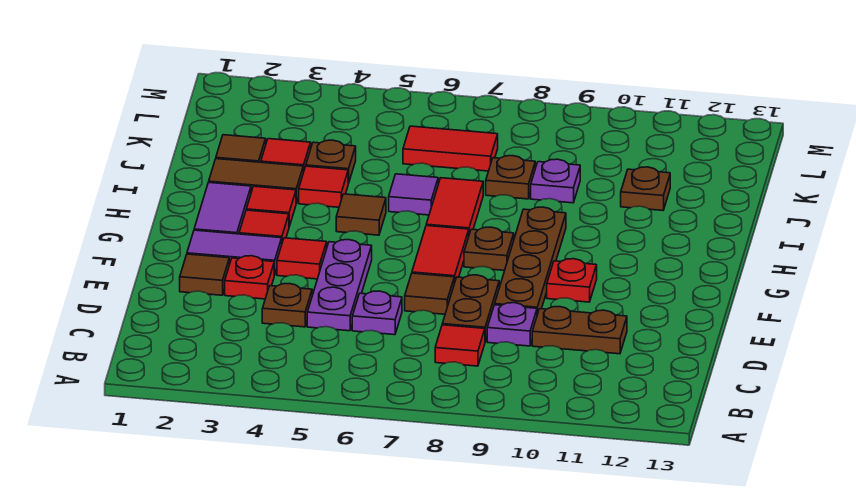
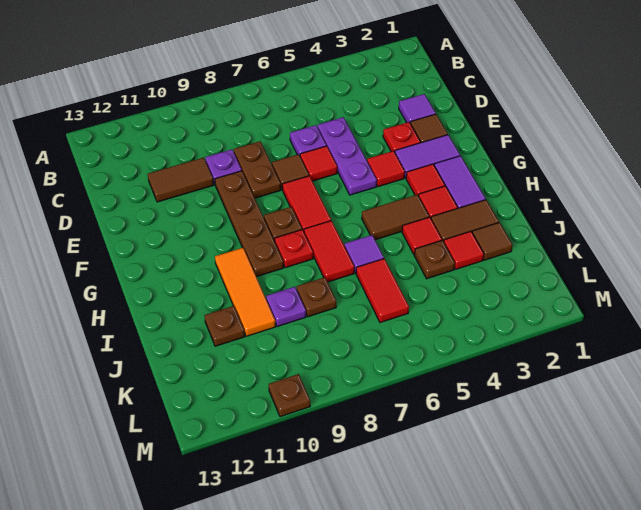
red 1x1 tile [435,325,485,366] -> red 1x1 tile moved to [300,146,337,181]
none -> purple 1x1 tile [399,94,436,124]
brown 1x1 plate [262,283,312,327] -> brown 1x1 plate moved to [269,374,310,417]
brown 1x2 plate [532,307,627,354] -> brown 1x2 tile [148,158,214,202]
red 1x1 plate [547,259,597,302] -> red 1x1 plate moved to [275,230,313,268]
brown 1x1 tile [336,194,386,235] -> brown 1x2 tile [362,195,429,240]
none -> orange 1x3 tile [215,248,275,336]
red 1x2 tile [403,126,498,171] -> red 1x2 tile turned to [356,259,409,323]

